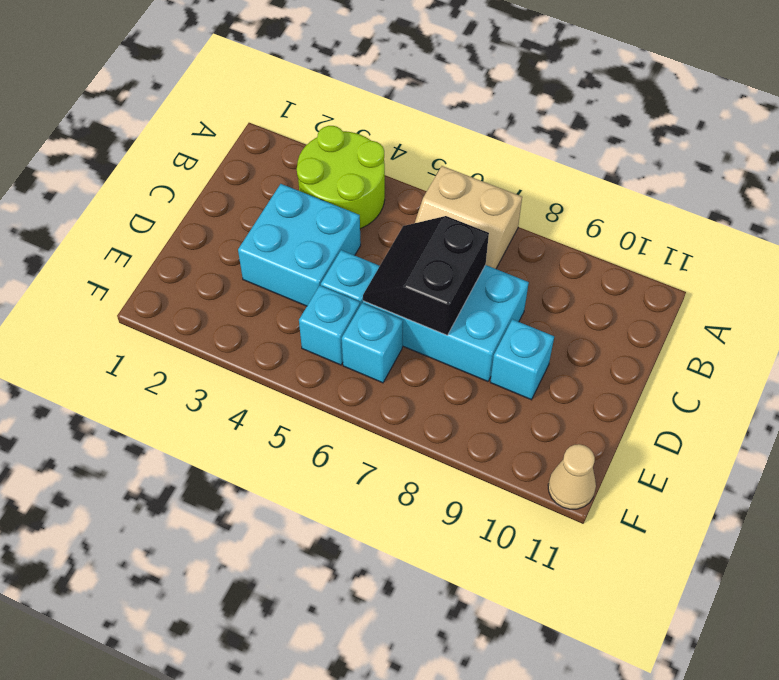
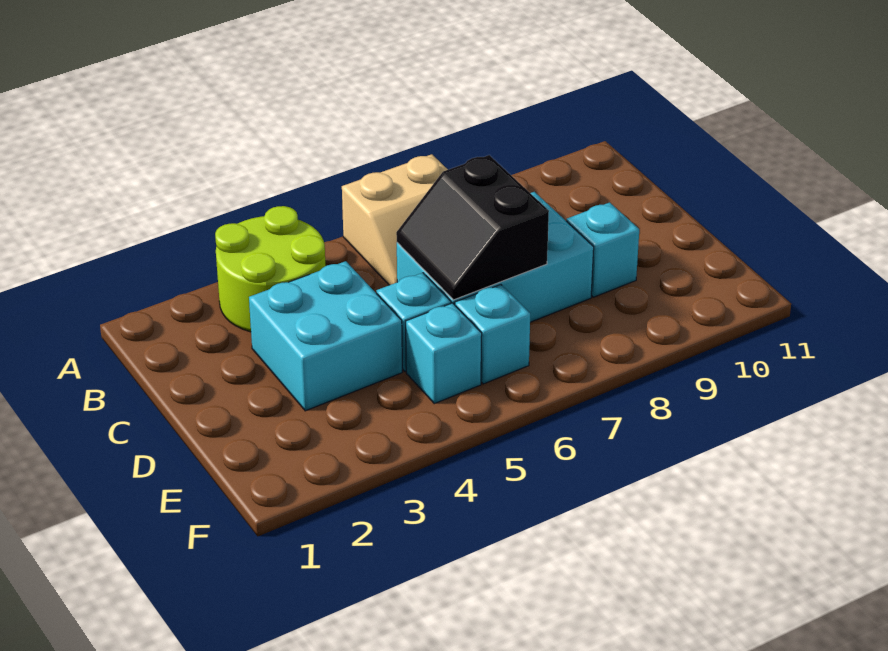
tan 1x1 cone [548,444,596,509] -> none

